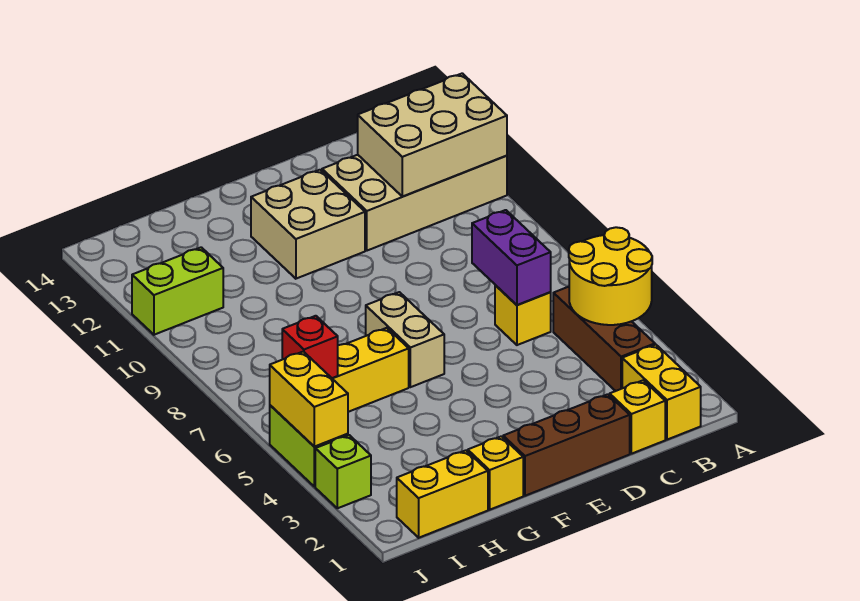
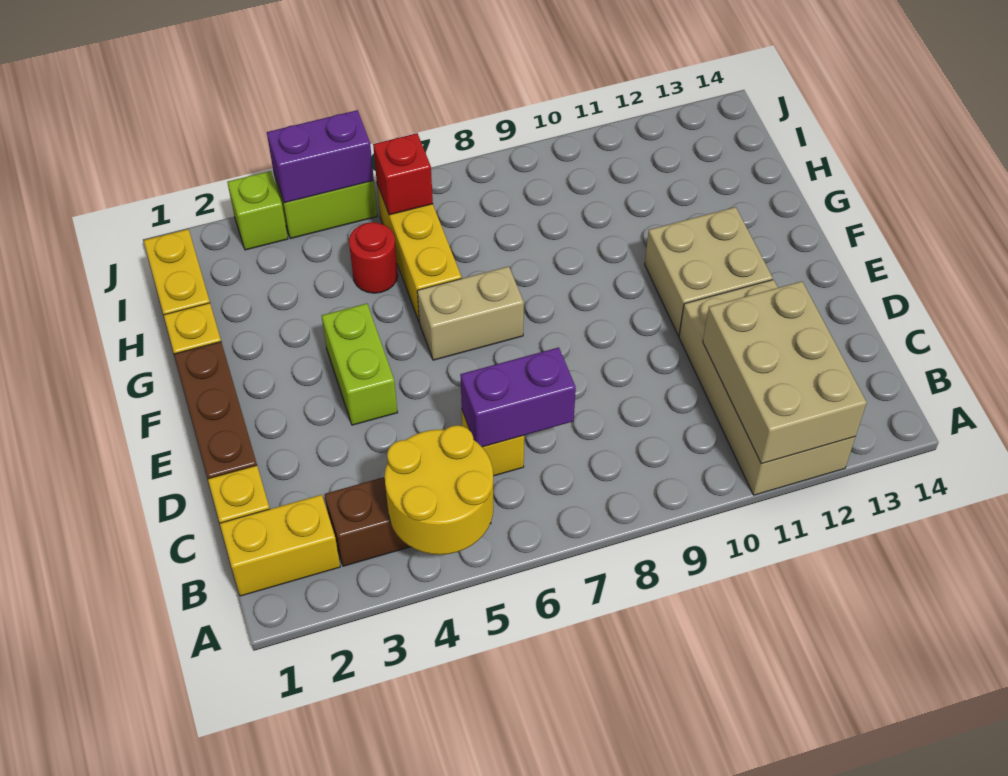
none -> red 1x1 round brick [349,222,398,293]
lime 1x2 brick [132,247,223,335] -> lime 1x2 brick moved to [322,304,398,425]
yellow 1x2 brick [270,351,348,447] -> purple 1x2 brick [267,110,374,203]

